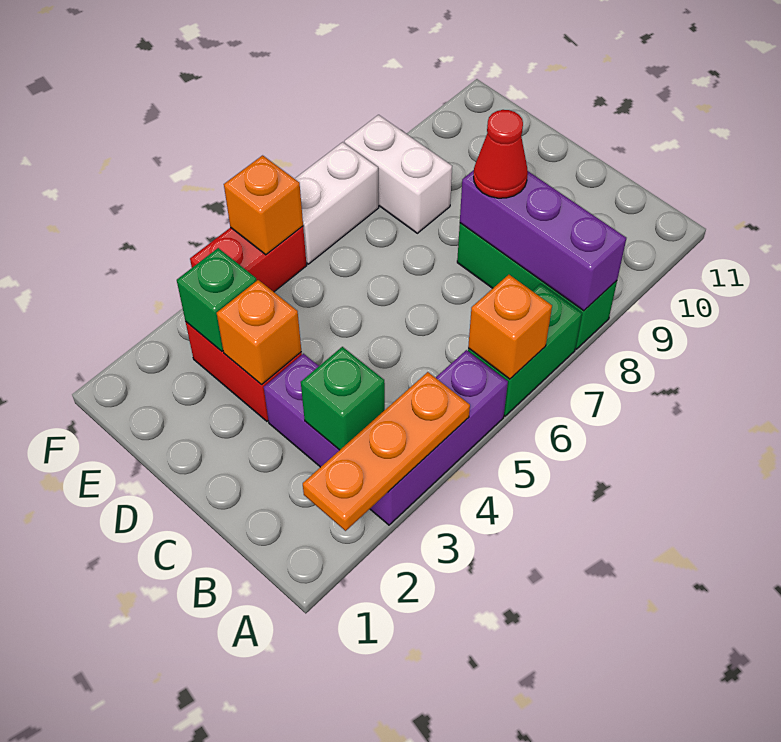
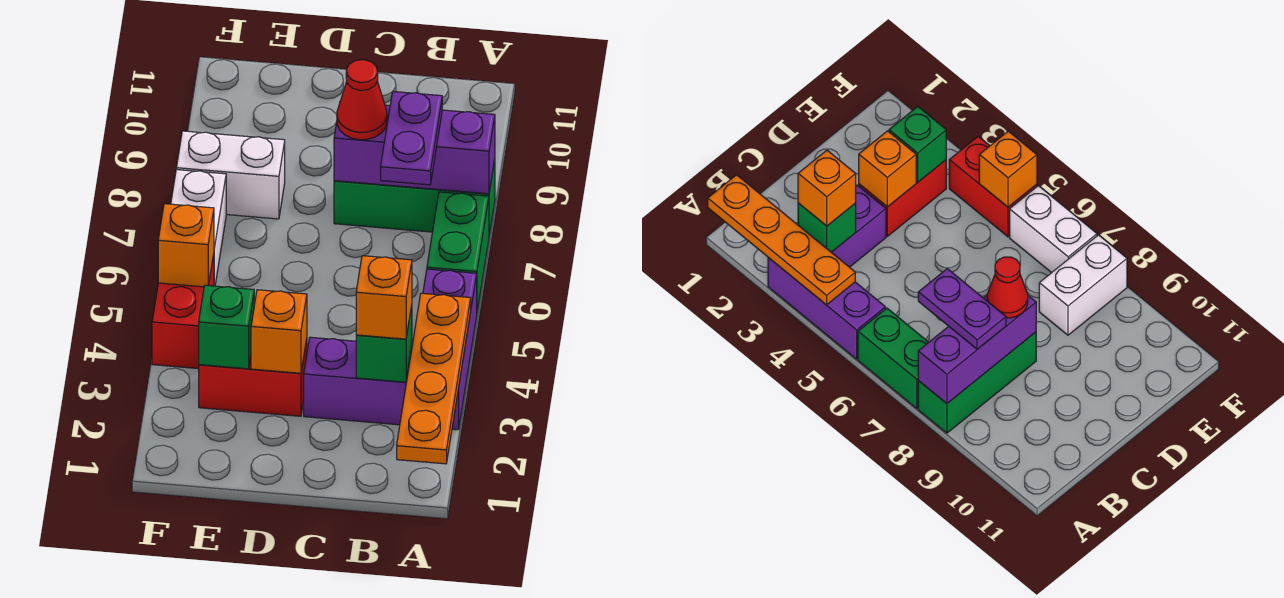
orange 1x3 plate [303,372,470,531] -> orange 1x4 plate [397,293,471,464]
orange 1x1 brick [468,275,552,379] -> orange 1x1 brick moved to [356,256,412,339]
none -> purple 1x2 plate [381,92,442,185]

